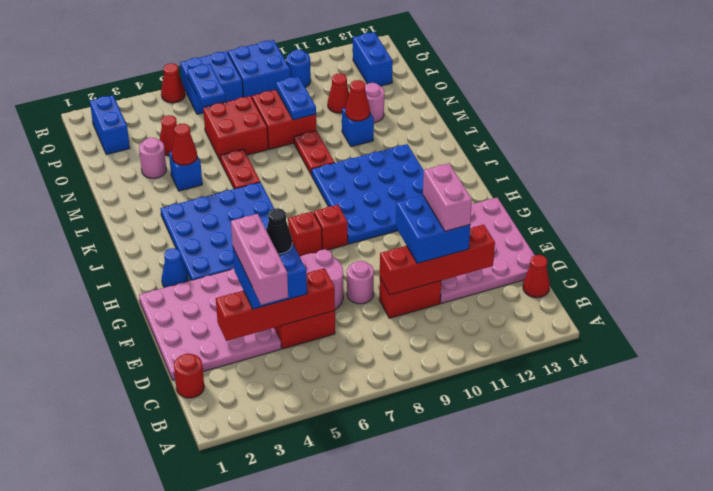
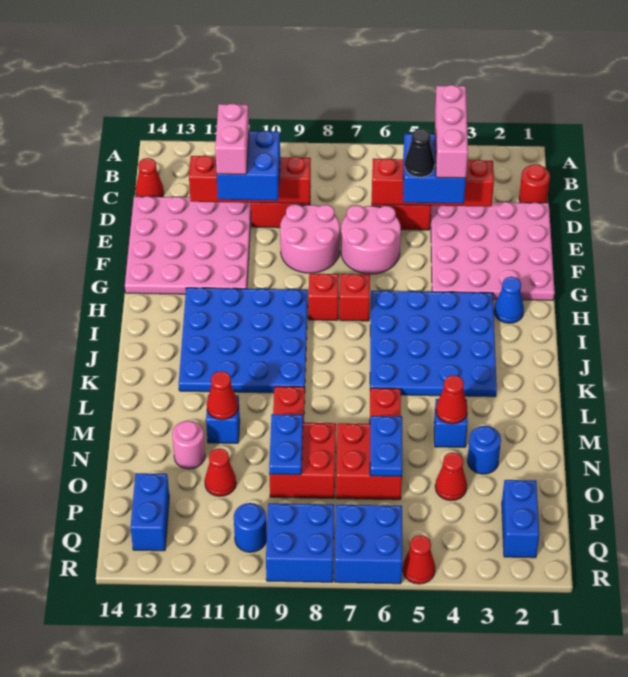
pink 1x1 round brick [347,261,374,304] -> pink 2x2 round brick [280,204,340,273]
pink 1x1 round brick [139,138,166,178] -> blue 1x1 round brick [467,426,501,474]
blue 1x2 plate [187,64,226,107] -> blue 1x2 plate moved to [370,416,402,477]

